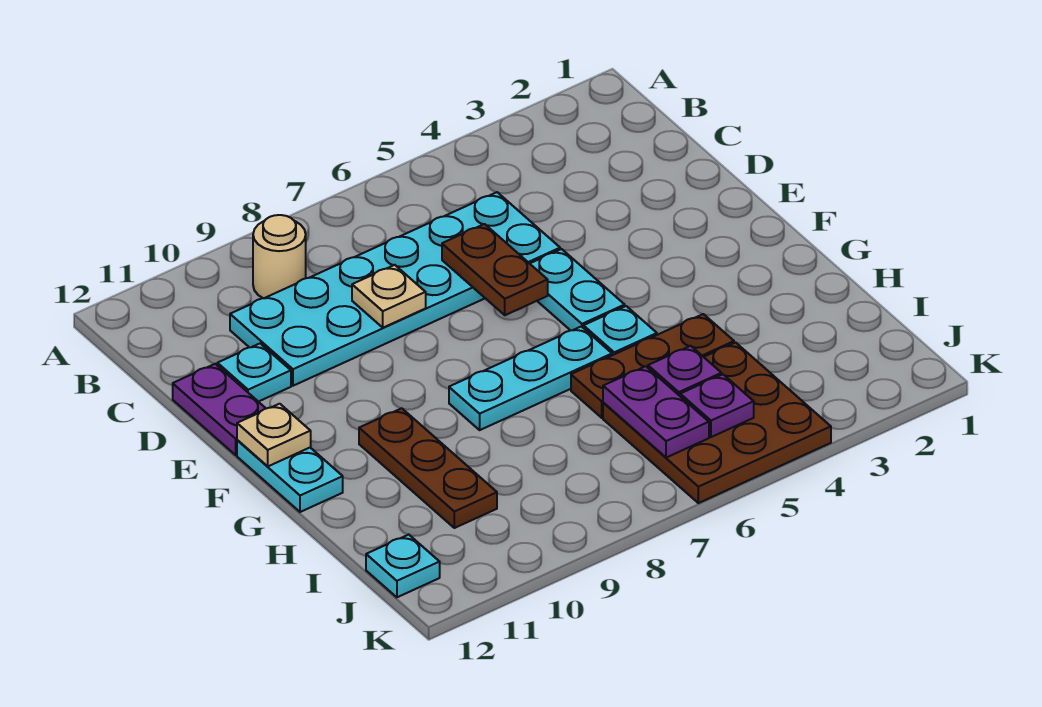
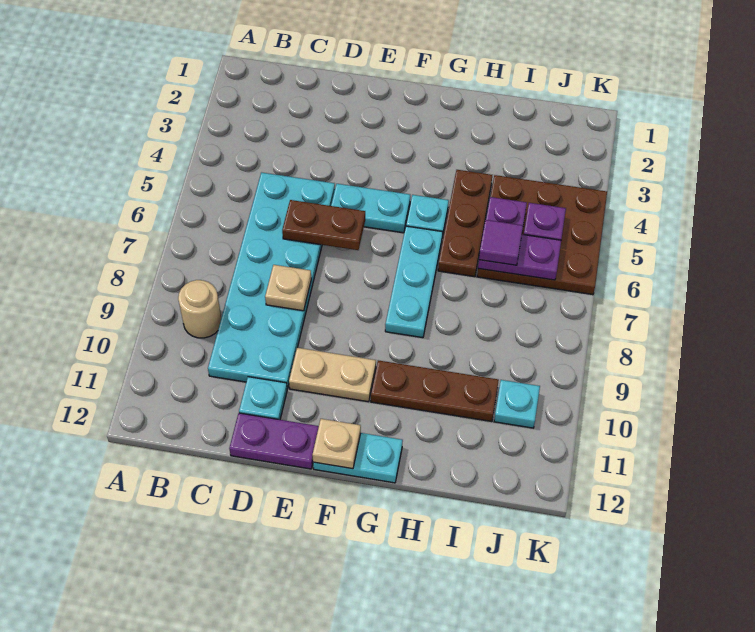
none -> tan 1x2 plate [289,348,376,402]
none -> purple 1x1 tile [479,220,523,265]
cyan 1x1 plate [366,535,440,597] -> cyan 1x1 plate moved to [494,380,540,428]

